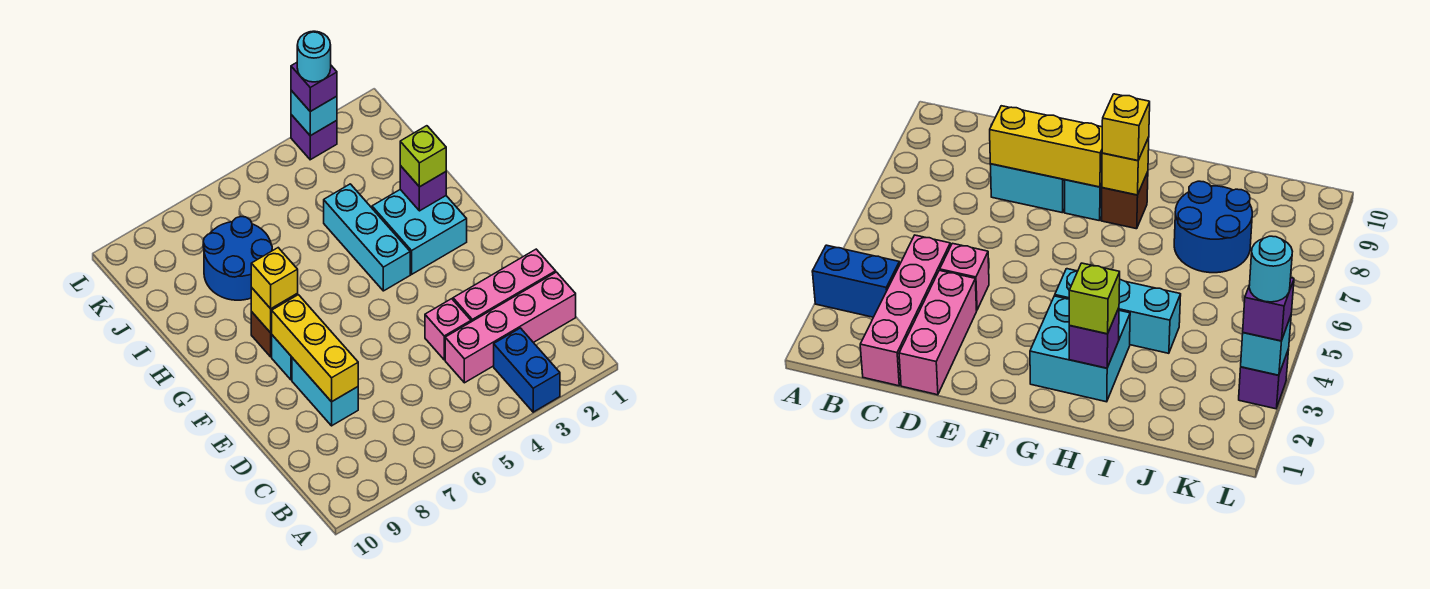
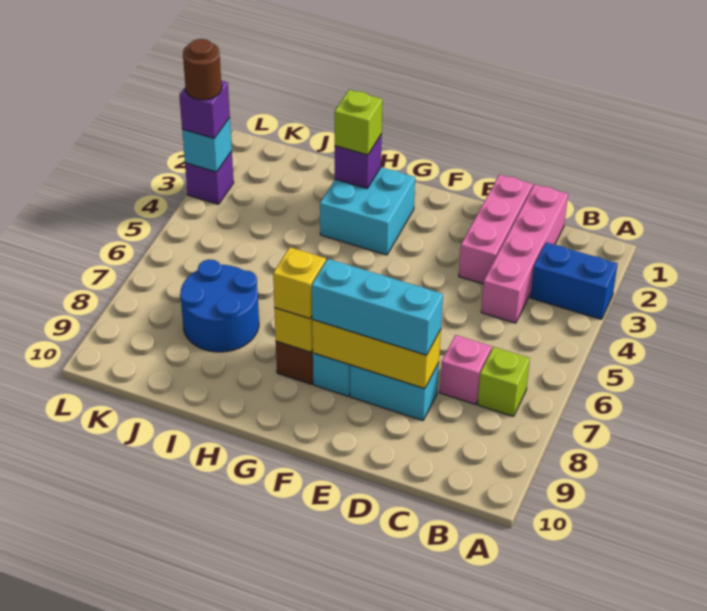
none -> lime 1x1 brick [477,347,530,417]
pink 1x1 brick [425,299,471,360] -> pink 1x1 brick moved to [440,335,492,404]
cyan 1x3 brick [324,184,410,291] -> cyan 1x3 brick moved to [312,259,443,355]
cyan 1x1 round brick [297,31,331,82] -> brown 1x1 round brick [183,39,222,100]

